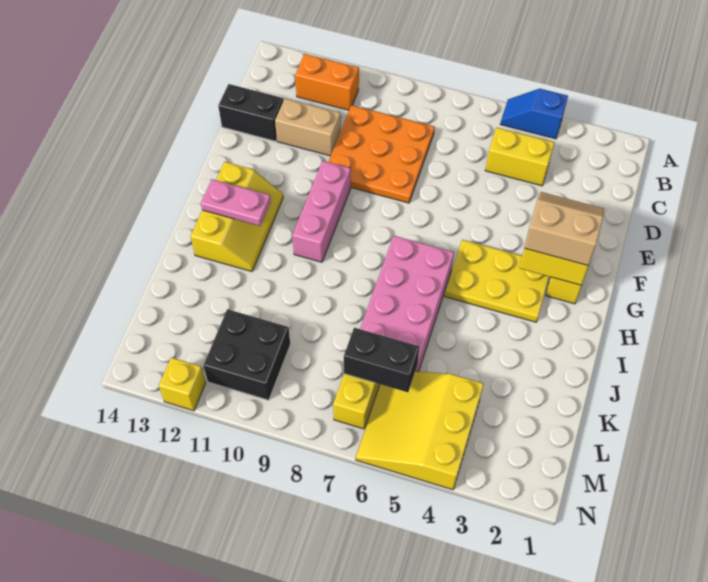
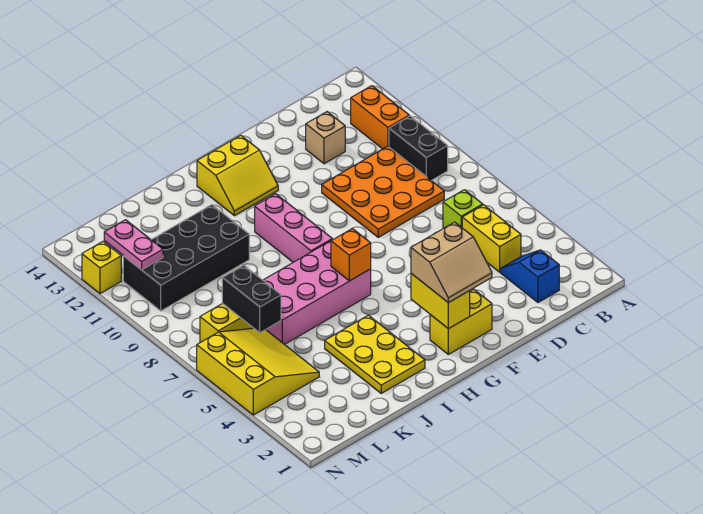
blue 1x2 slope [501,89,568,139] -> blue 1x2 slope moved to [501,250,559,303]
none -> lime 1x1 brick [443,190,483,228]
tan 1x2 brick [275,99,341,156] -> tan 1x1 brick [306,112,345,164]
black 1x2 brick [218,84,284,141] -> black 1x2 brick moved to [389,116,448,181]
tan 2x2 slope [524,192,604,266] -> tan 2x2 slope turned to [411,222,492,303]
pink 1x3 brick [292,161,351,262] -> pink 1x3 brick turned to [255,194,332,262]
yellow 2x3 plate [445,240,549,322] -> yellow 2x3 plate moved to [325,315,425,393]
yellow 2x3 slope [191,162,283,272] -> yellow 2x2 slope [197,135,278,216]
none -> orange 1x1 brick [331,228,371,281]
pink 1x2 plate [201,179,271,226] -> pink 1x2 plate moved to [104,220,163,270]
yellow 3x3 slope [356,371,483,490] -> yellow 3x3 slope turned to [197,328,319,415]
black 2x2 brick [203,309,290,400] -> black 2x4 brick [123,205,249,311]

